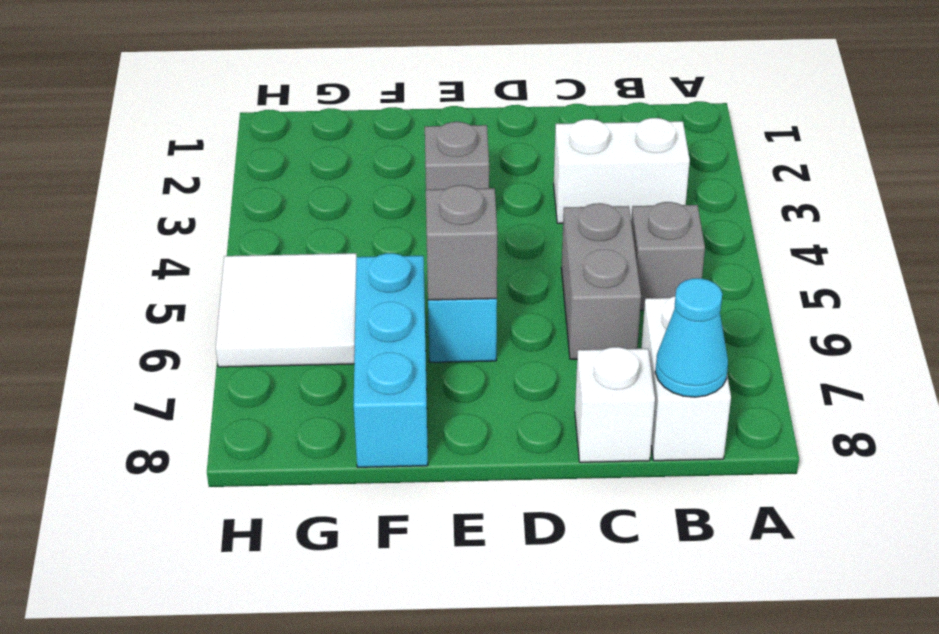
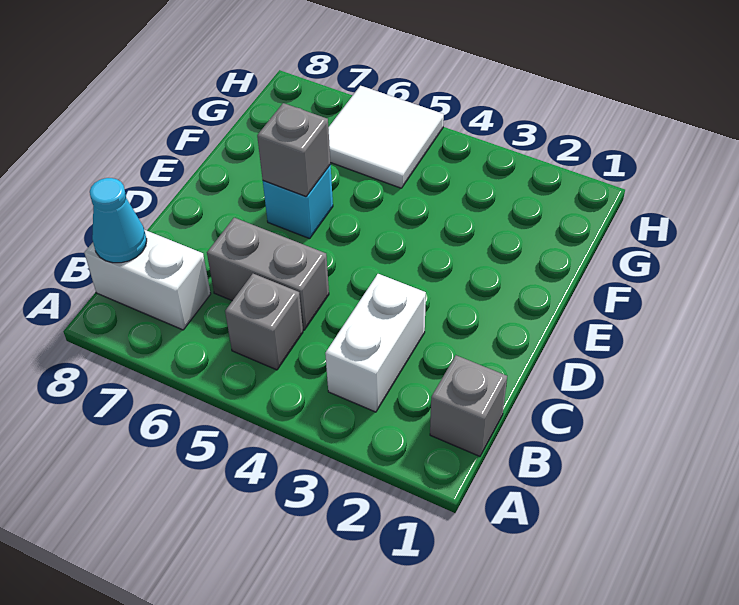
white 1x1 brick [575,347,655,462] -> none
grey 1x1 brick [425,122,489,190] -> grey 1x1 brick moved to [430,355,507,456]
cyan 1x3 brick [354,253,428,467] -> none

